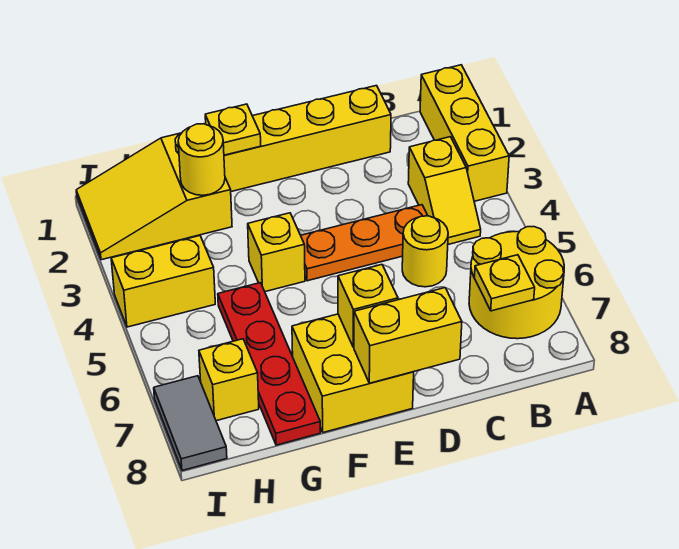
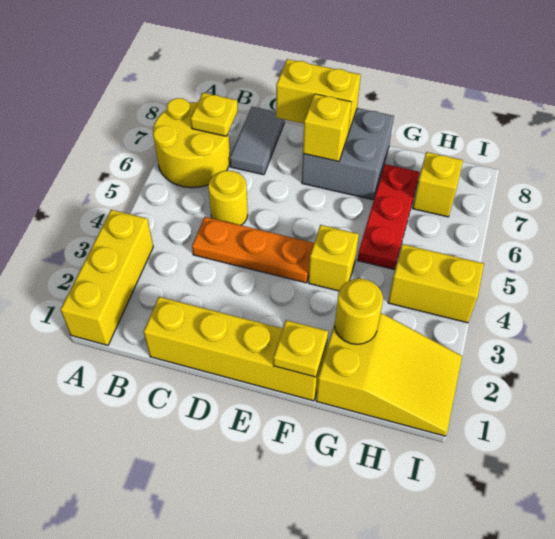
yellow 1x2 slope [408,137,481,244] -> none
yellow 2x2 brick [292,314,414,432] -> grey 2x2 brick [302,108,394,200]
red 1x4 plate [218,283,320,445] -> red 1x3 plate [358,164,420,269]
grey 1x2 tile [154,376,227,470] -> grey 1x2 tile moved to [230,107,284,175]

